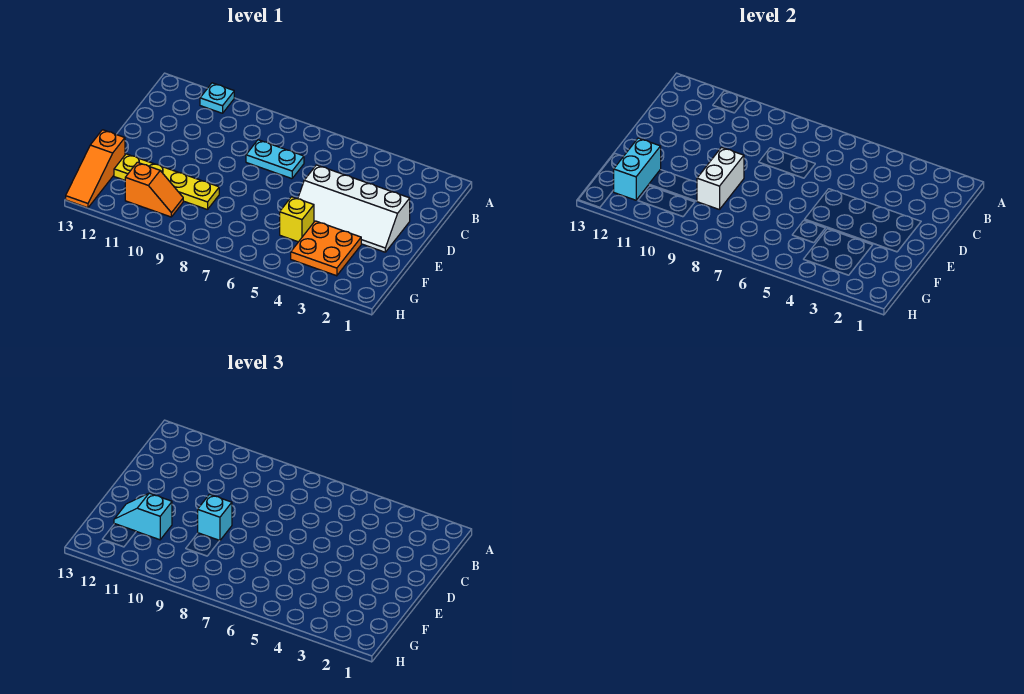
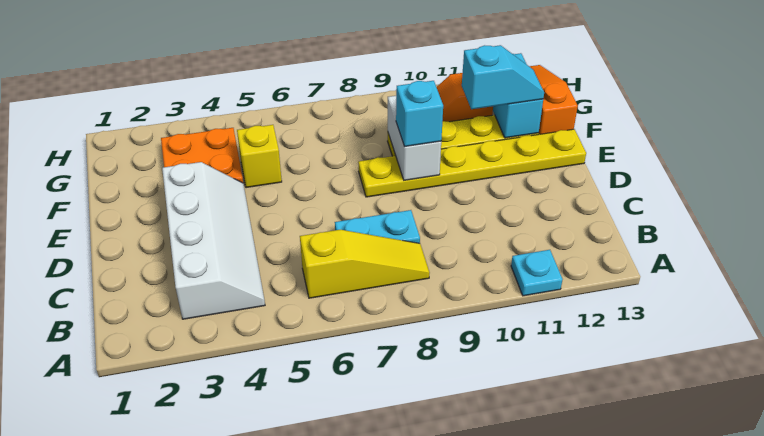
none -> yellow 1x3 slope [300,230,430,298]
white 2x4 slope [298,165,410,252] -> white 2x4 slope turned to [162,162,265,319]
none -> yellow 1x6 plate [358,129,586,197]

